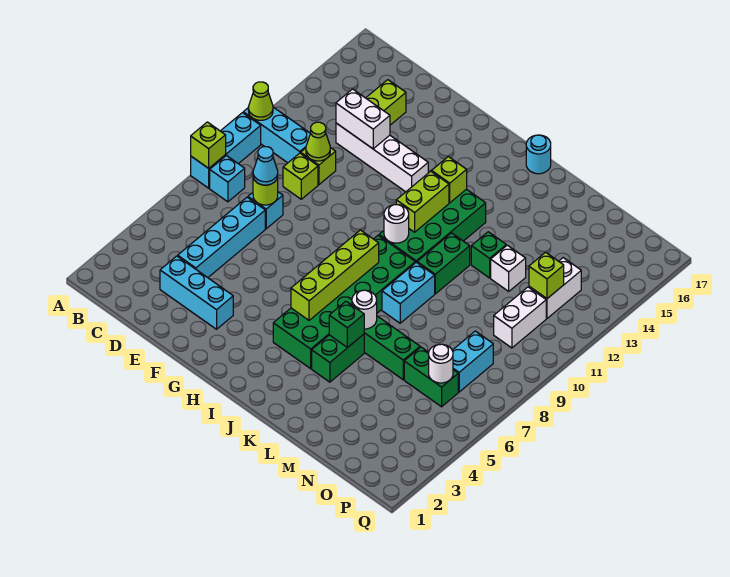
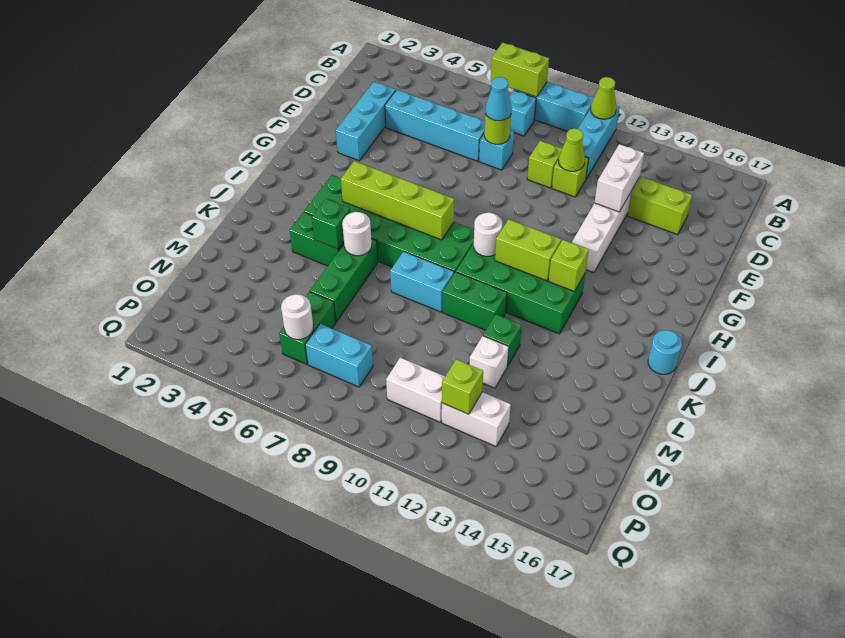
lime 1x1 brick [191,122,226,168] -> lime 1x2 brick [491,43,549,97]

